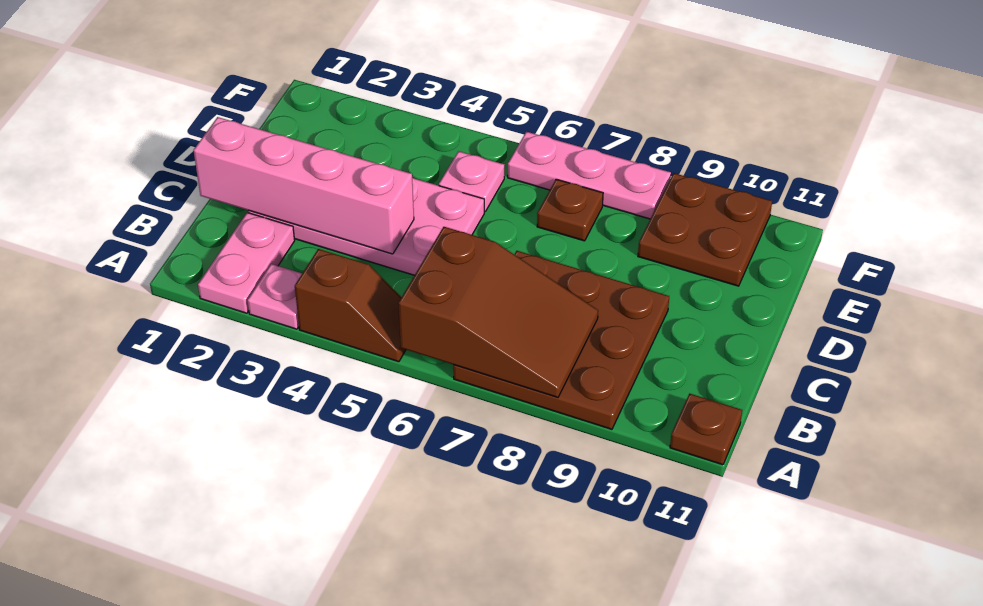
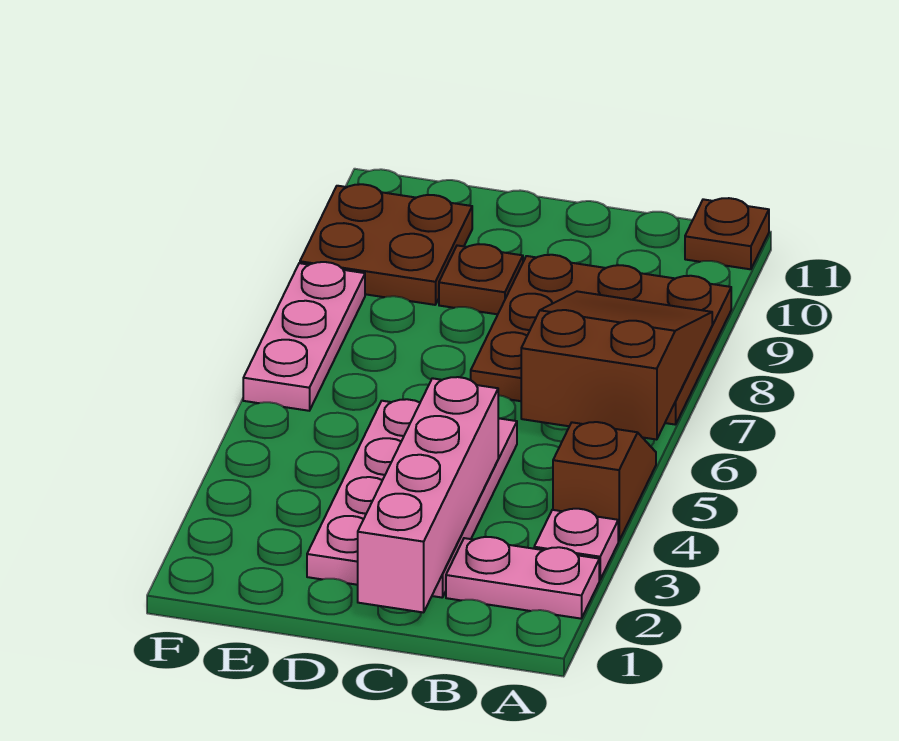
pink 1x1 plate [439,151,504,212] -> none
brown 1x1 plate [537,179,603,241] -> brown 1x1 plate moved to [439,244,523,314]

